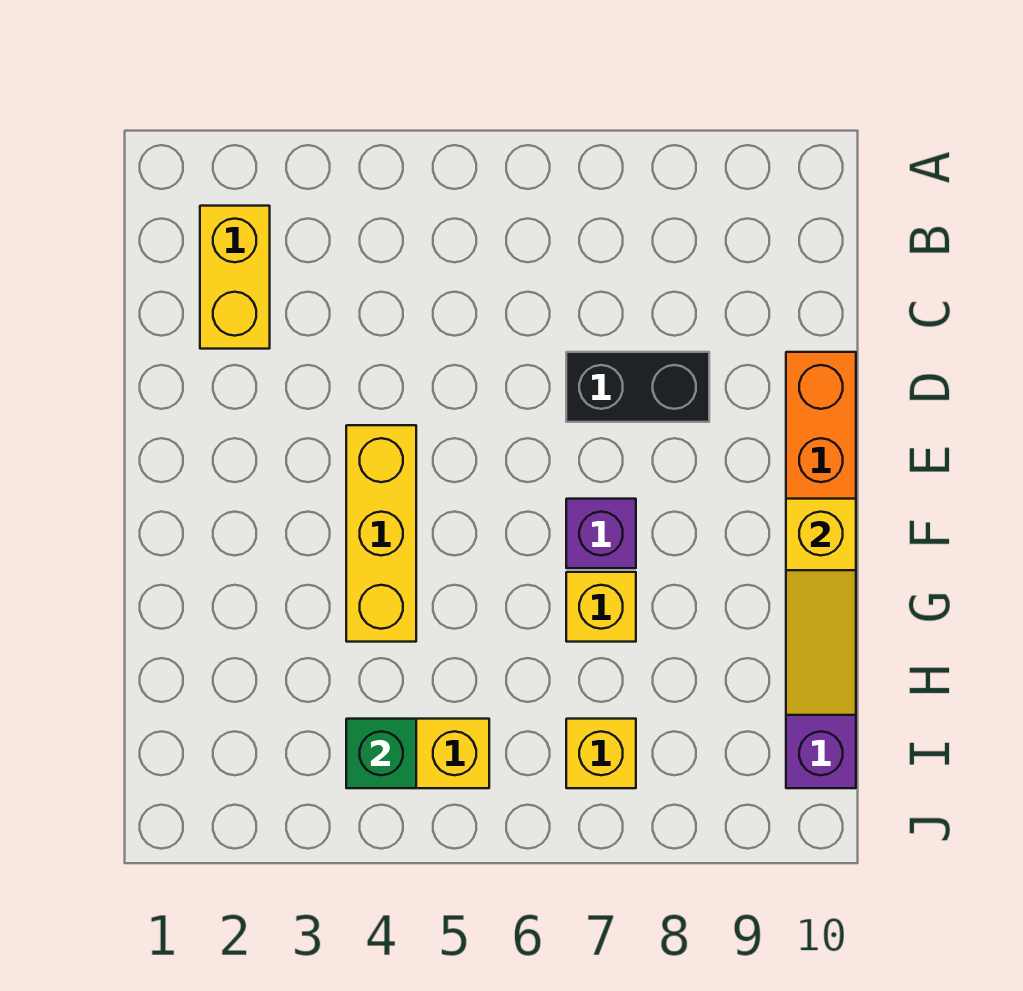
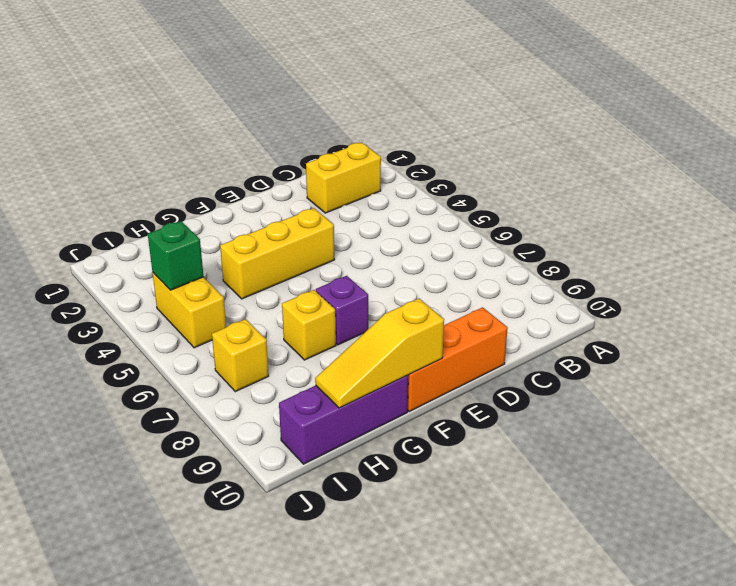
black 1x2 brick [566,352,709,422] -> none

